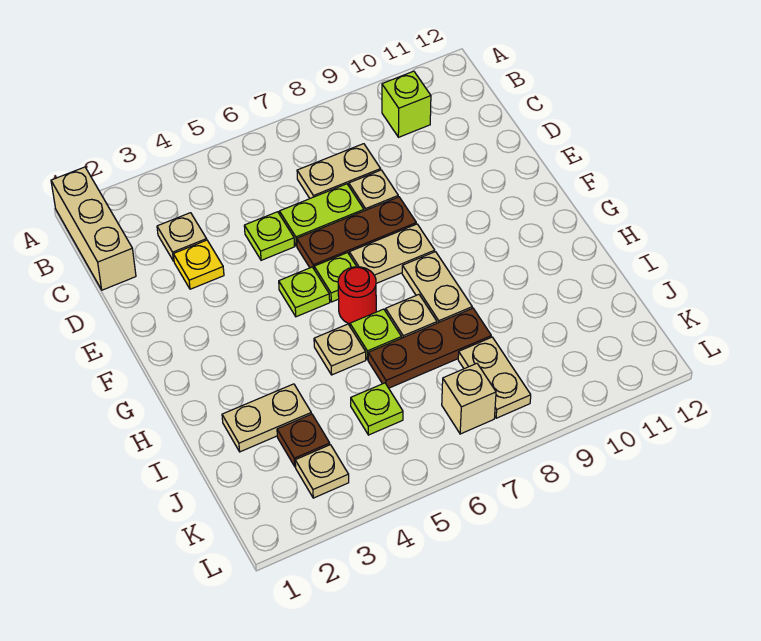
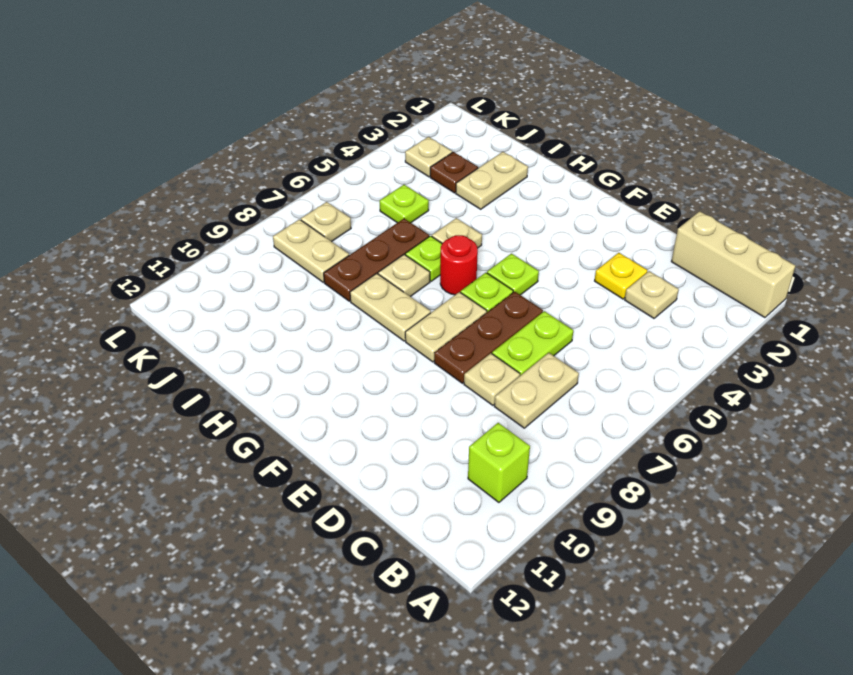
lime 1x1 plate [244,212,295,260] -> none
tan 1x1 brick [442,363,496,434] -> tan 1x1 plate [301,202,351,242]

